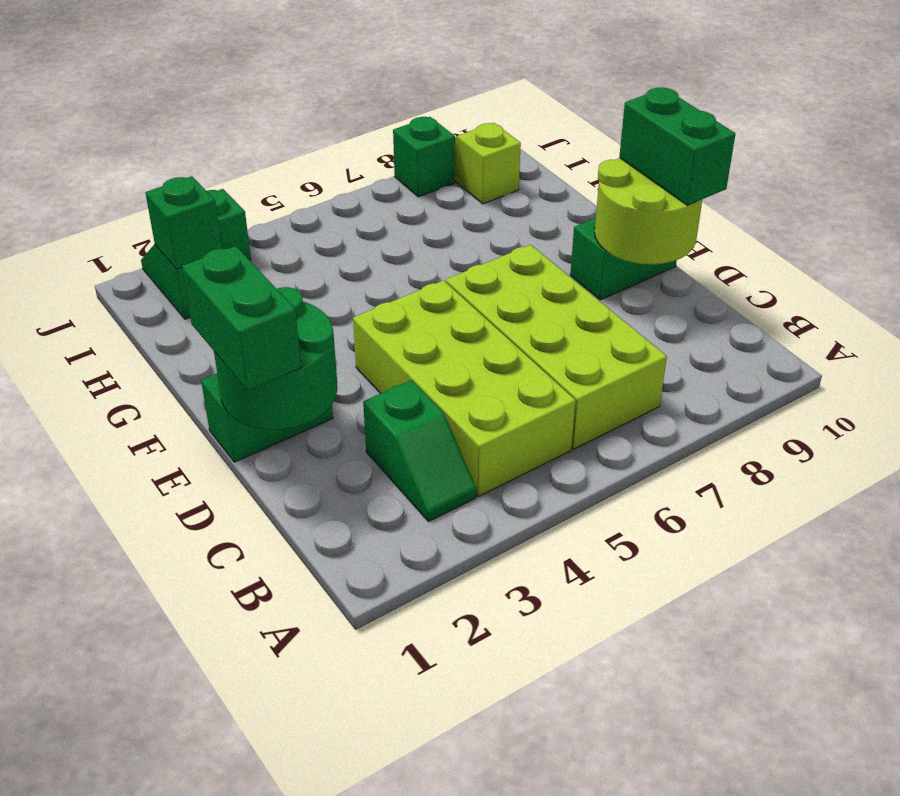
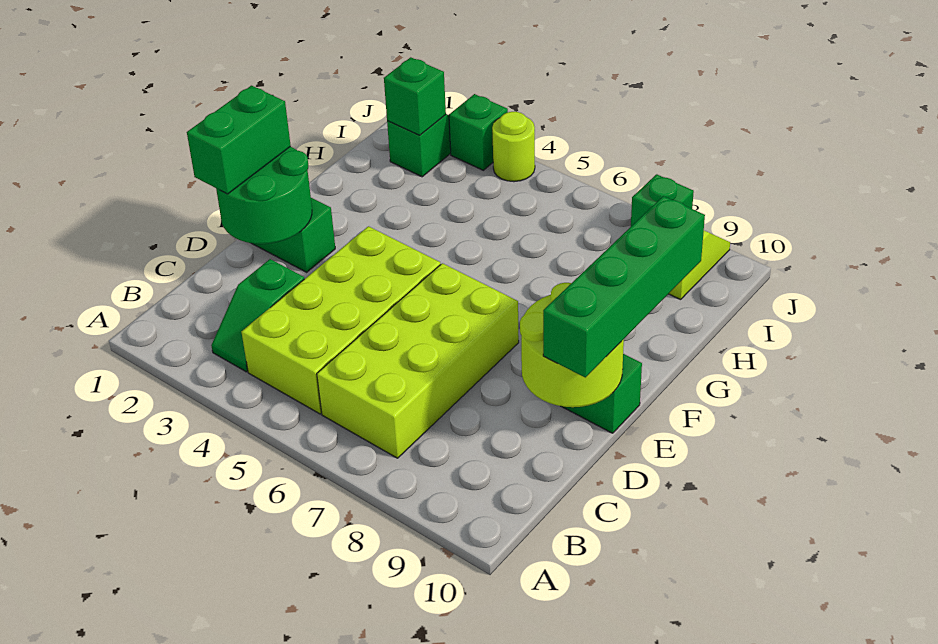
green 1x2 brick [619,87,735,205] -> green 1x4 brick [543,196,705,377]
none -> lime 1x1 round brick [492,112,535,182]

